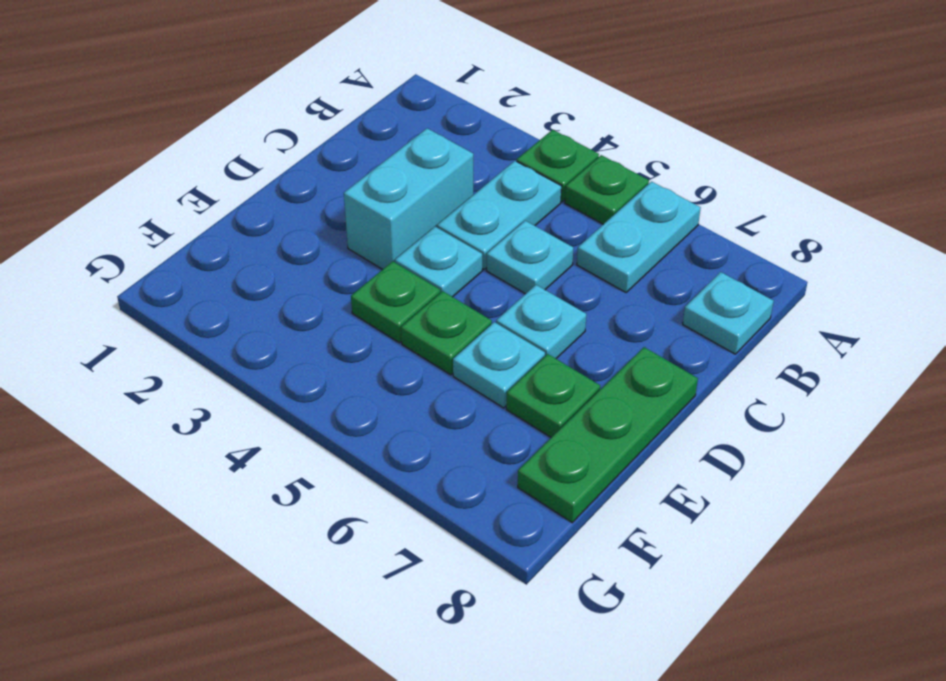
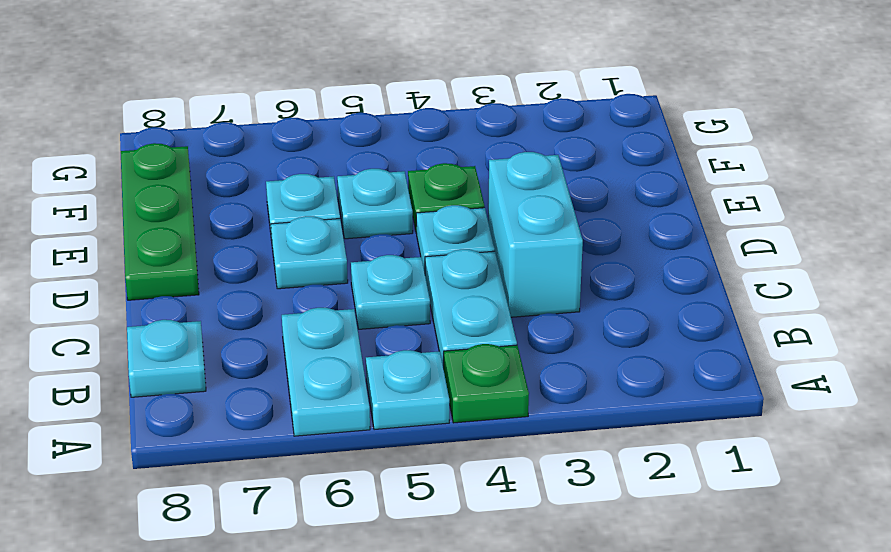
green 1x1 plate [565,155,649,224] -> cyan 1x1 plate [366,350,449,430]
green 1x1 plate [401,291,492,375] -> cyan 1x1 plate [337,169,413,239]
green 1x1 plate [506,354,600,437] -> none

